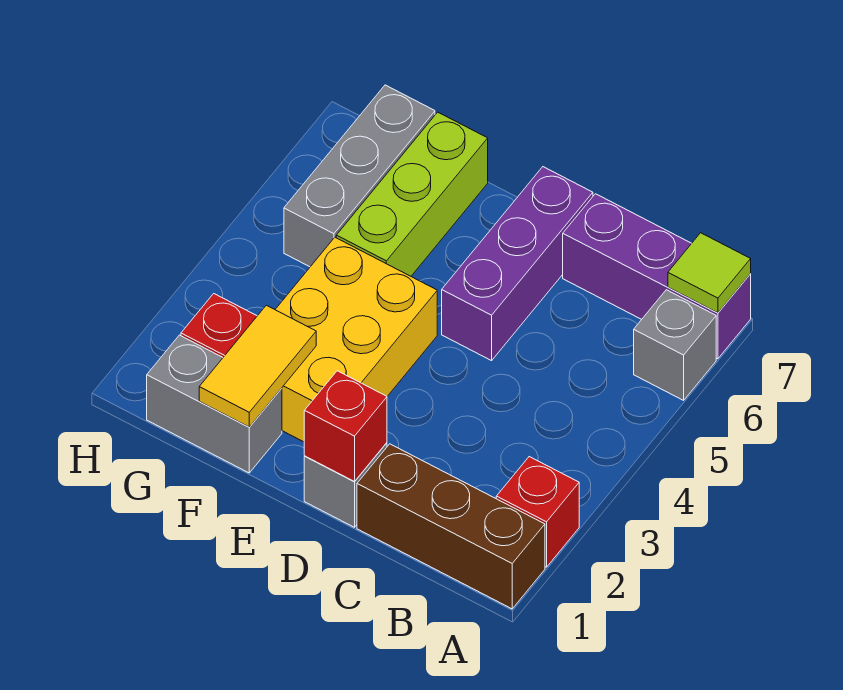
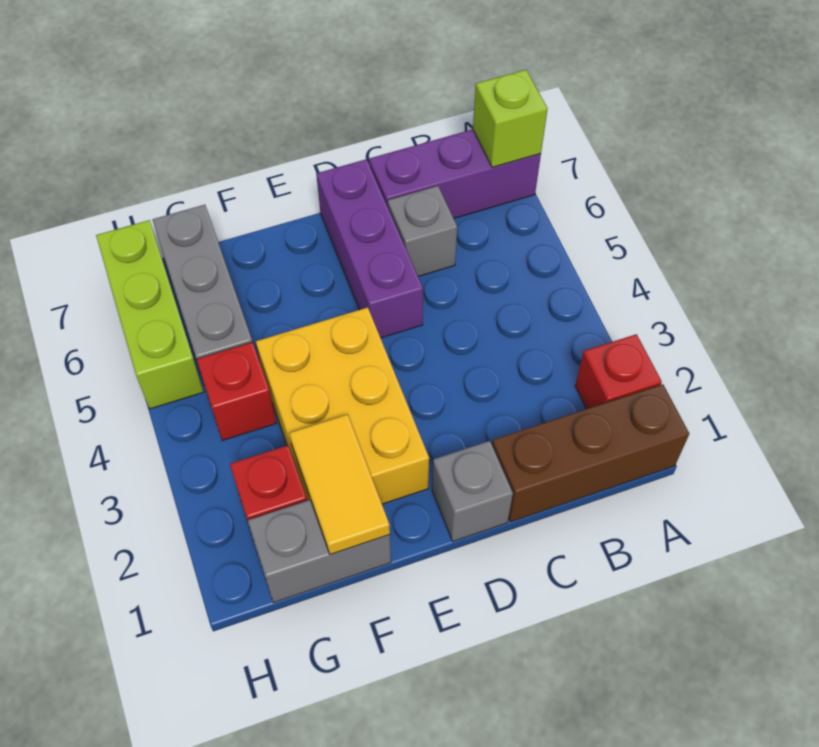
grey 1x1 brick [634,290,716,400] -> grey 1x1 brick moved to [388,186,457,276]
lime 1x1 tile [668,233,751,313] -> lime 1x1 brick [473,70,548,167]
red 1x1 brick [304,371,387,481] -> red 1x1 brick moved to [197,342,276,441]
lime 1x3 brick [336,112,488,276] -> lime 1x3 brick moved to [96,220,204,409]

